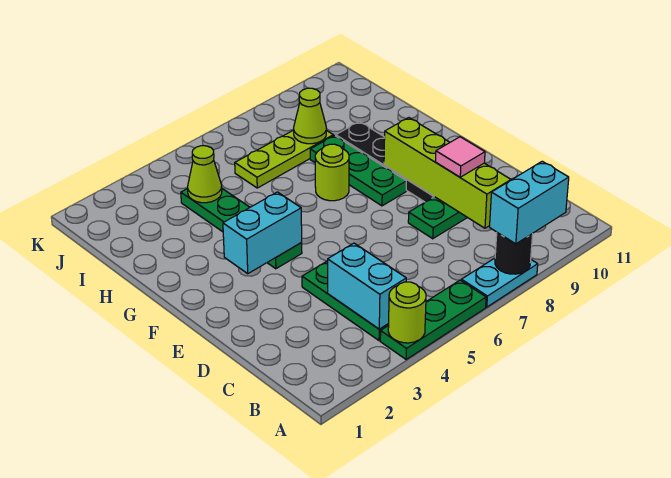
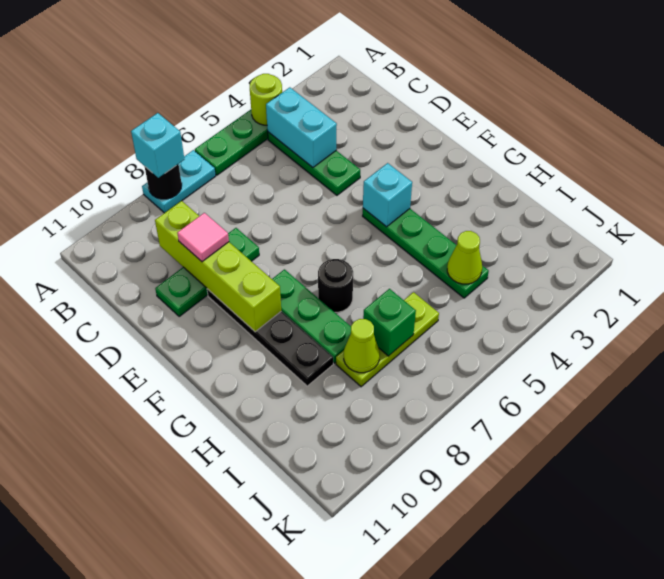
cyan 1x2 brick [490,161,569,244] -> cyan 1x1 brick [131,113,184,178]
cyan 1x2 brick [223,192,302,274] -> cyan 1x1 brick [363,163,412,227]
lime 1x1 round brick [315,144,349,201] -> black 1x1 round brick [318,259,353,312]
none -> green 1x1 brick [363,289,416,356]

